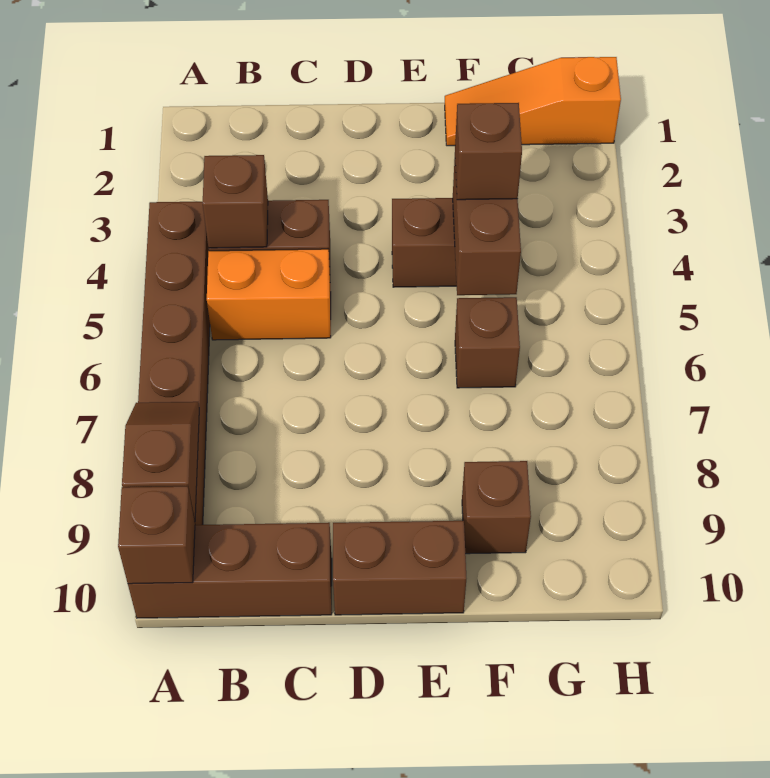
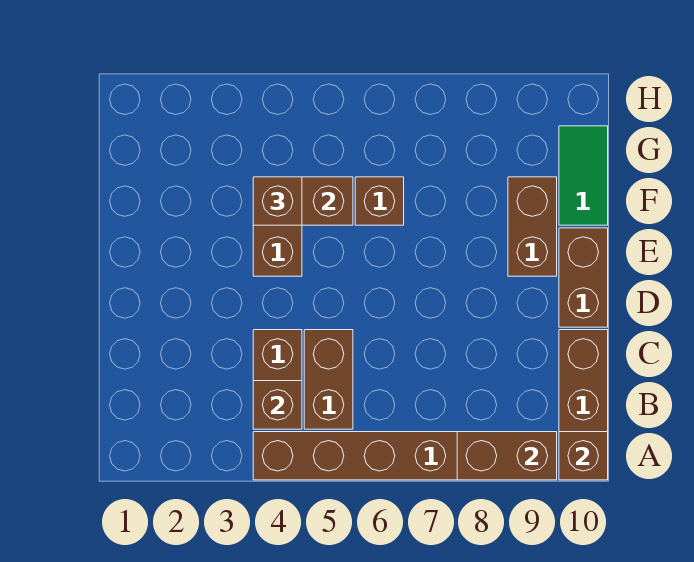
brown 1x2 slope [122,402,199,522] -> brown 1x2 brick [457,432,557,480]
orange 1x2 brick [207,249,331,340] -> brown 1x2 brick [304,330,353,429]
orange 1x3 slope [445,57,621,146] -> none
brown 1x1 brick [462,461,531,554] -> brown 1x2 brick [508,177,557,276]
none -> green 1x2 tile [559,126,608,225]

